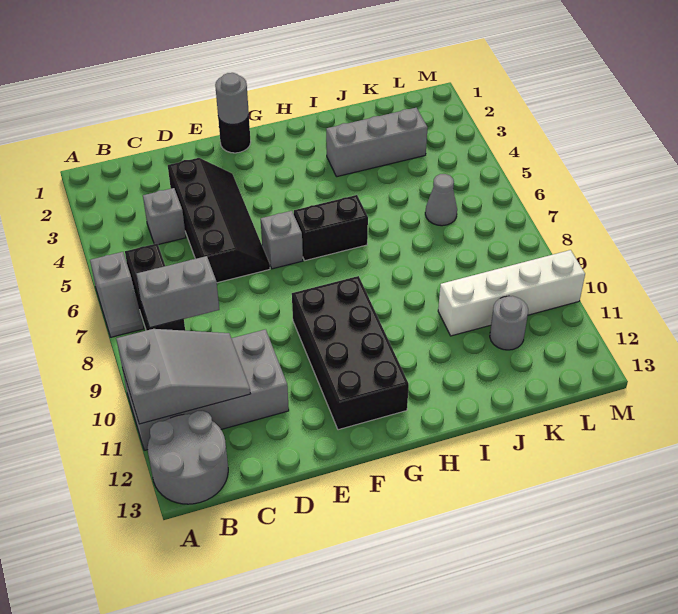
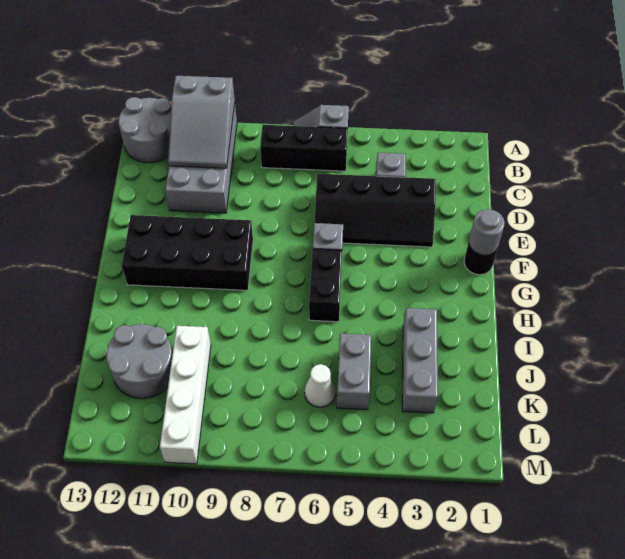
grey 1x2 brick [137,256,219,328] -> grey 1x2 brick moved to [337,333,371,410]
grey 1x1 cone [425,174,457,226] -> white 1x1 cone [305,364,336,407]
grey 1x1 round brick [490,296,528,350] -> grey 2x2 round brick [106,324,173,399]

